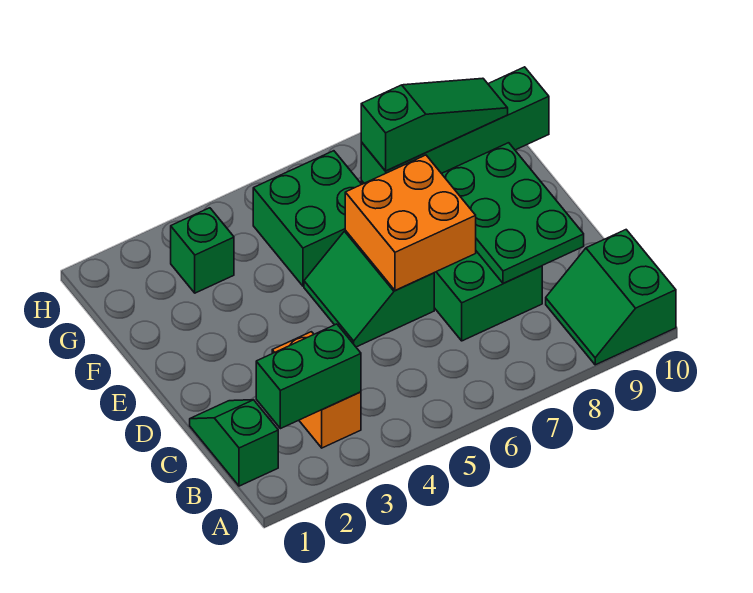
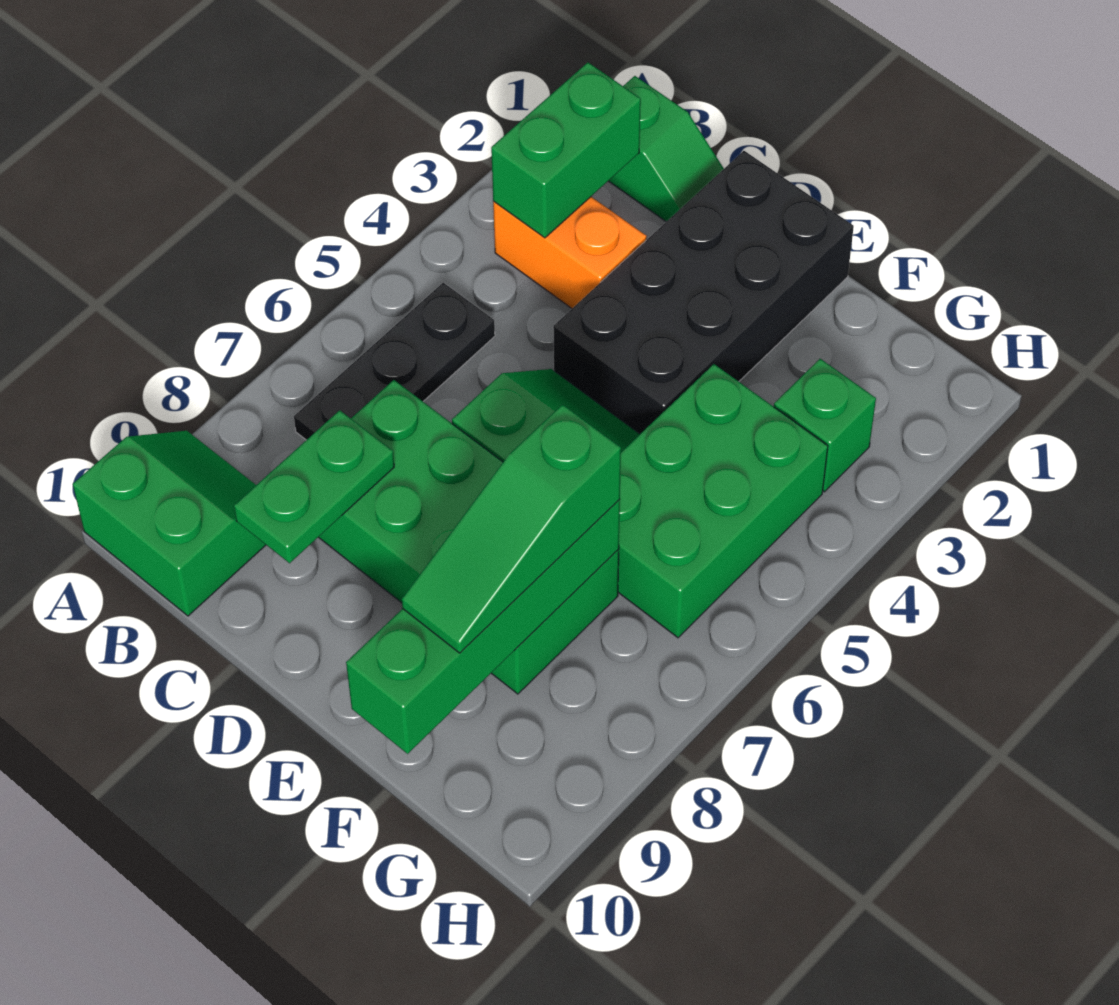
none -> black 1x3 plate [294,283,495,440]
green 2x3 plate [442,143,584,284] -> green 1x2 plate [234,410,394,563]
none -> black 2x4 brick [553,151,854,434]
orange 2x2 brick [345,155,476,291] -> none
green 2x2 brick [253,151,362,286] -> green 2x3 brick [618,364,828,638]

